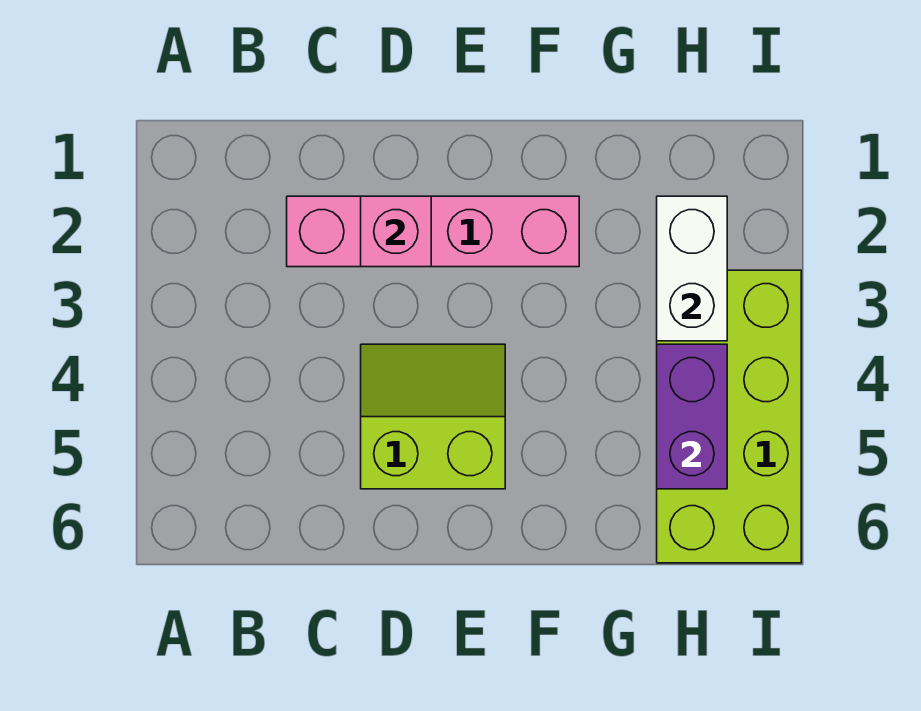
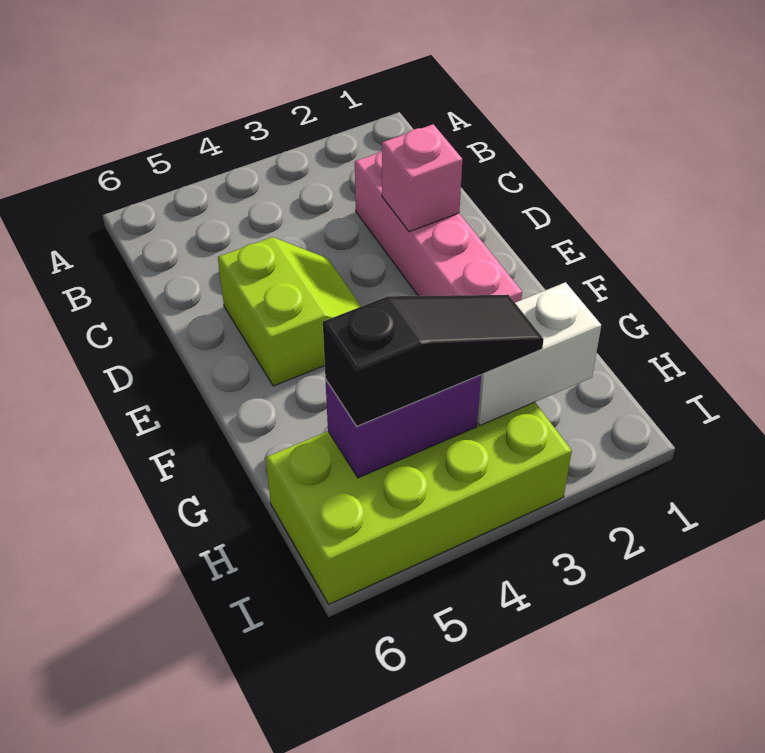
none -> black 1x3 slope [323,295,544,426]

